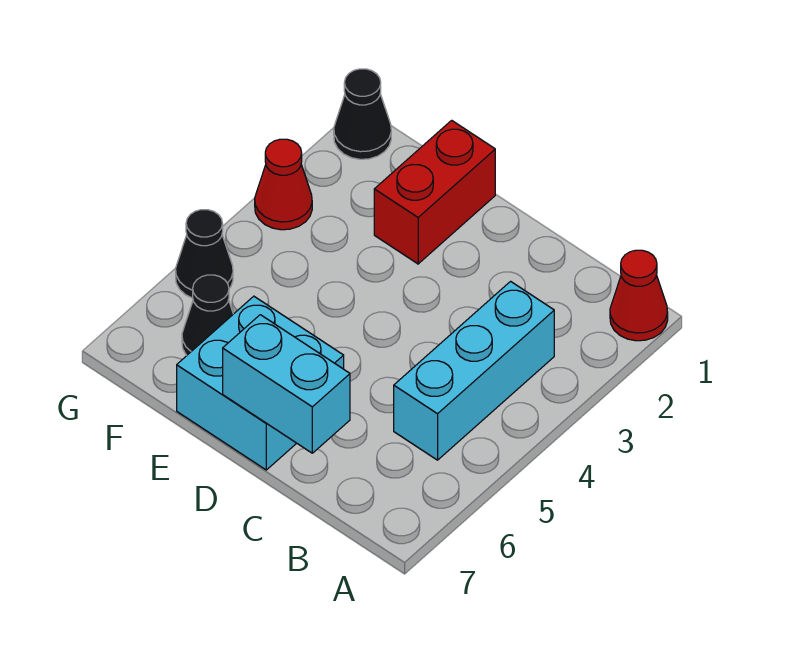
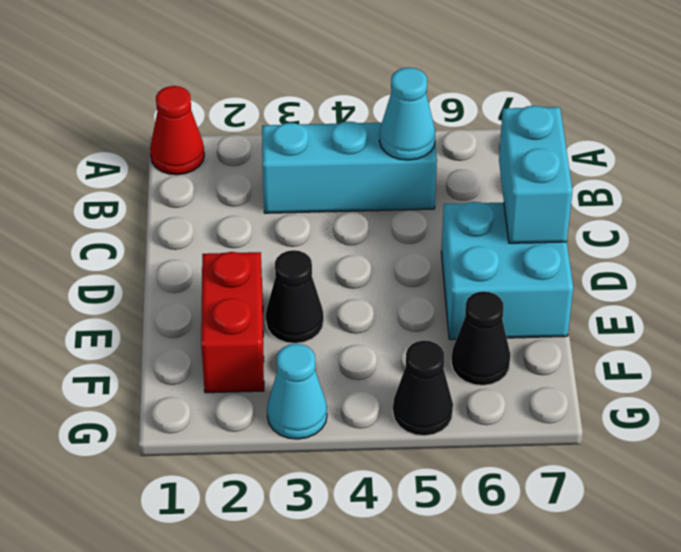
none -> cyan 1x1 cone [379,68,436,160]
red 1x2 brick [374,120,495,264] -> red 1x2 brick turned to [201,252,264,393]
black 1x1 cone [334,69,391,159] -> black 1x1 cone moved to [266,250,324,343]
red 1x1 cone [255,139,312,230] -> cyan 1x1 cone [267,344,327,439]

